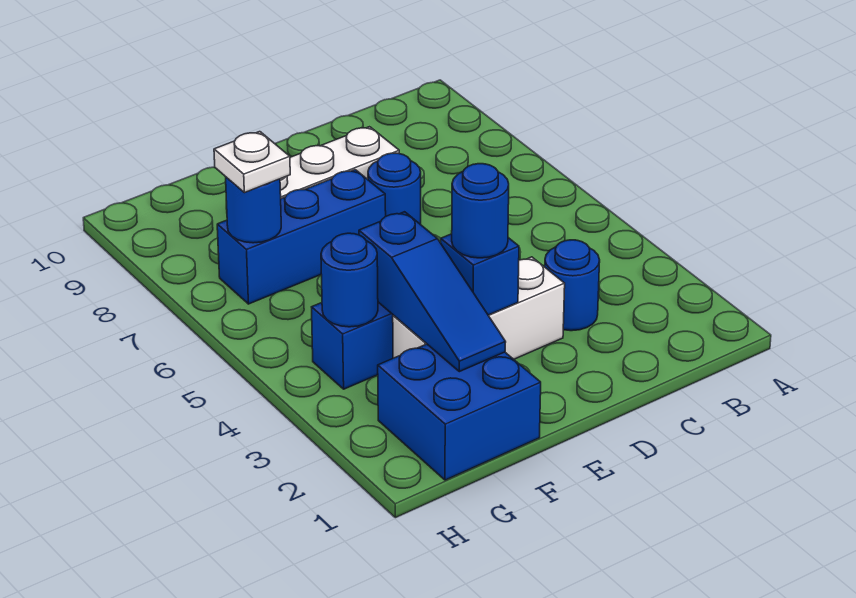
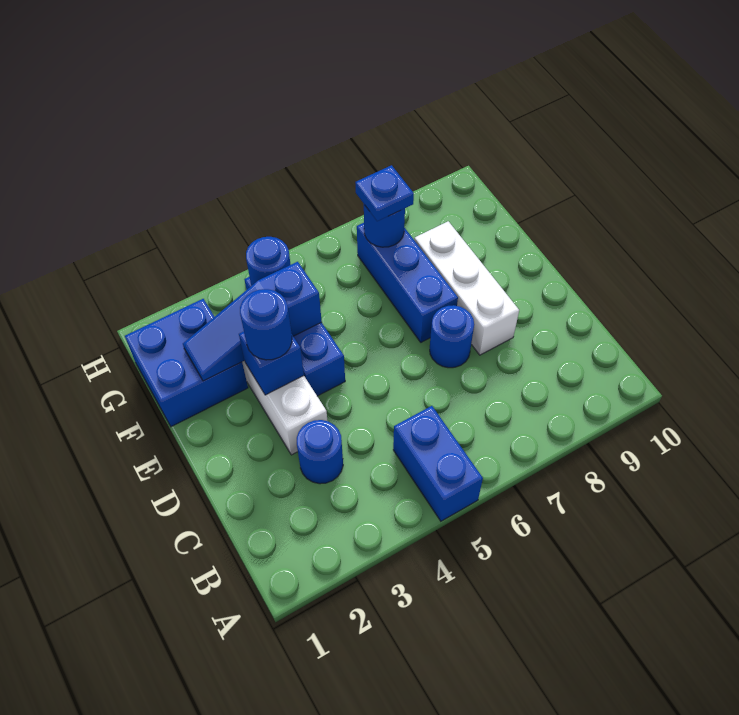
none -> blue 1x2 brick [393,406,483,521]
white 1x1 plate [214,132,290,193] -> blue 1x1 plate [355,165,414,221]

